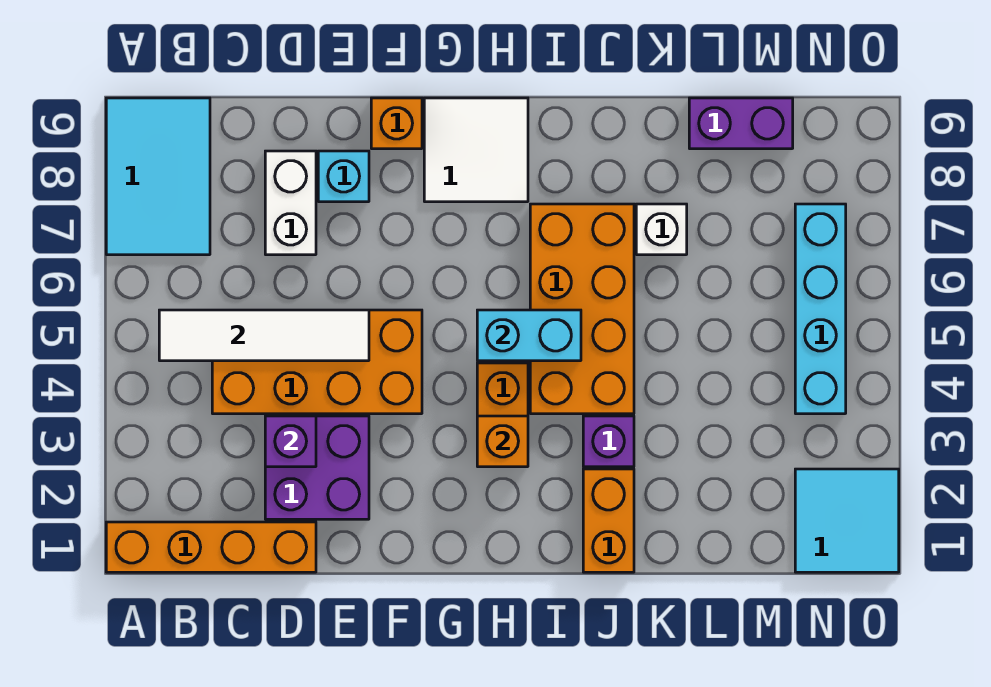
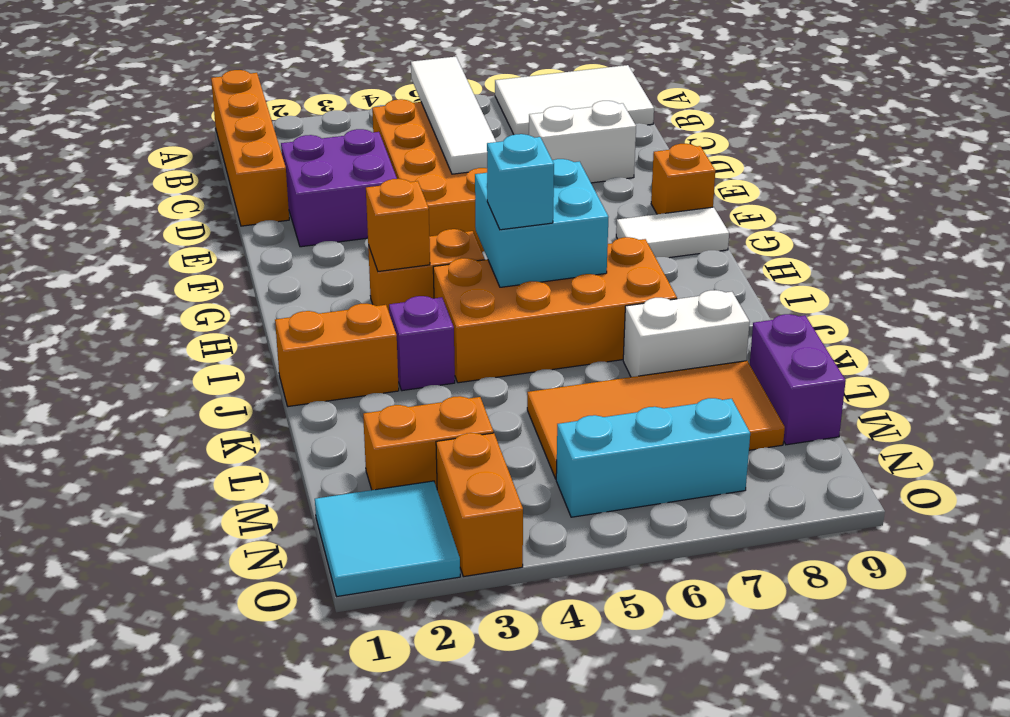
cyan 2x3 tile [106,98,210,255] -> white 2x3 tile [495,65,654,135]
purple 1x1 brick [265,416,316,467] -> none
cyan 1x1 brick [318,151,369,202] -> cyan 1x1 brick moved to [487,134,554,230]
white 2x2 tile [424,98,528,202] -> white 1x2 tile [616,207,729,258]
cyan 1x2 brick [477,310,581,361] -> cyan 2x2 brick [475,159,608,287]
white 1x1 brick [636,204,687,255] -> white 1x2 brick [623,290,750,377]
none -> orange 2x4 tile [527,361,785,479]
none -> orange 1x2 brick [363,396,493,490]
none -> orange 1x2 brick [436,433,523,577]
cyan 1x4 brick [795,204,846,414] -> cyan 1x3 brick [556,398,750,517]

